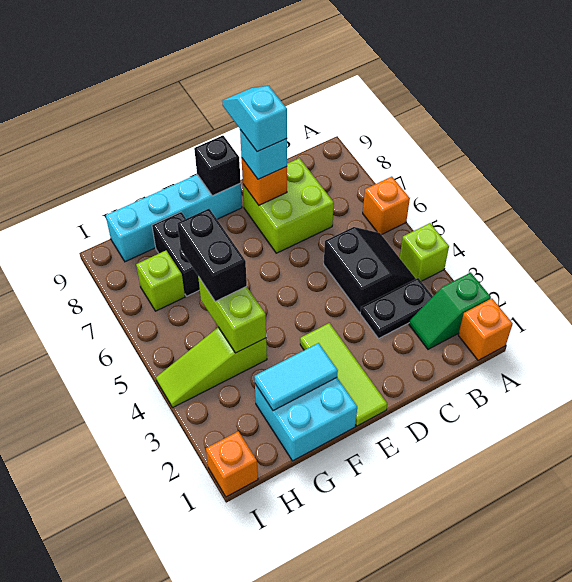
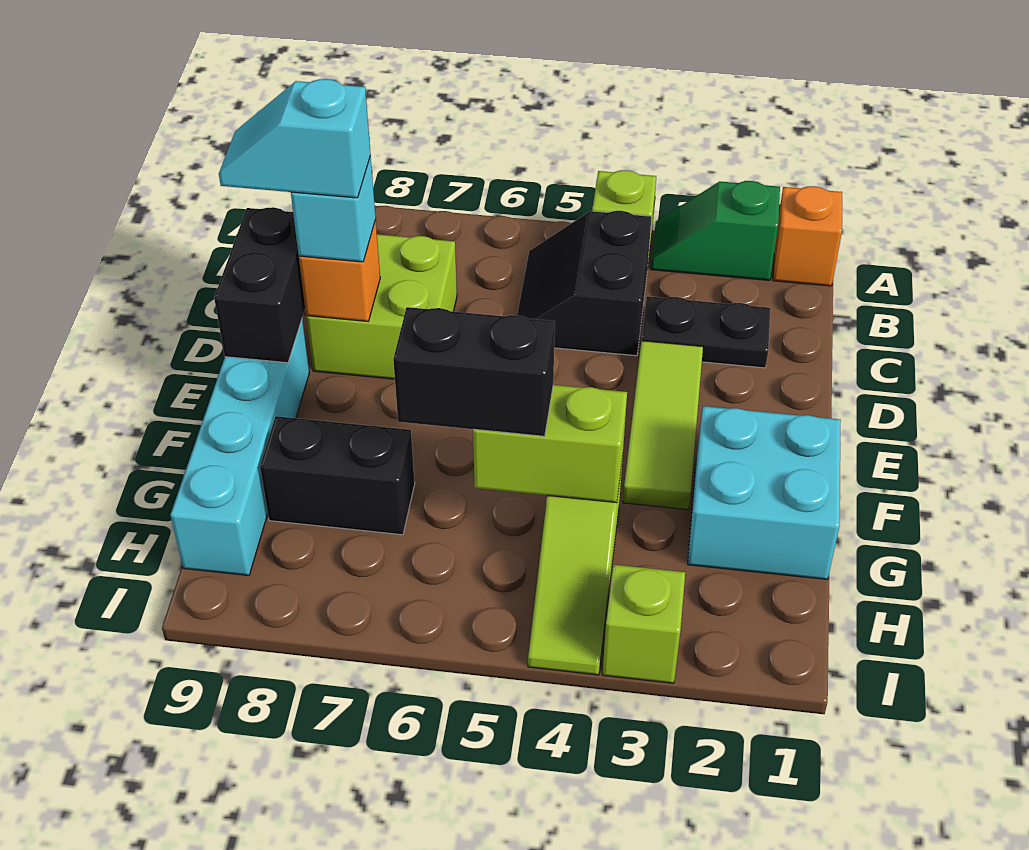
green 1x2 slope [409,272,491,349] -> green 1x2 slope turned to [651,181,780,280]
orange 1x1 brick [363,177,410,235] -> none
black 1x2 plate [360,278,433,338] -> black 1x2 plate turned to [641,296,770,368]
black 2x2 slope [324,227,416,313] -> black 2x2 slope turned to [517,211,652,356]
lime 1x3 tile [300,323,387,426] -> lime 1x3 tile turned to [623,341,703,510]
black 1x1 brick [194,136,241,196] -> black 1x2 brick [214,207,305,363]
cyan 1x2 tile [255,343,338,411] -> none
lime 1x1 brick [136,251,185,311] -> lime 1x1 brick moved to [603,564,685,683]
orange 1x1 brick [206,431,258,497] -> none

